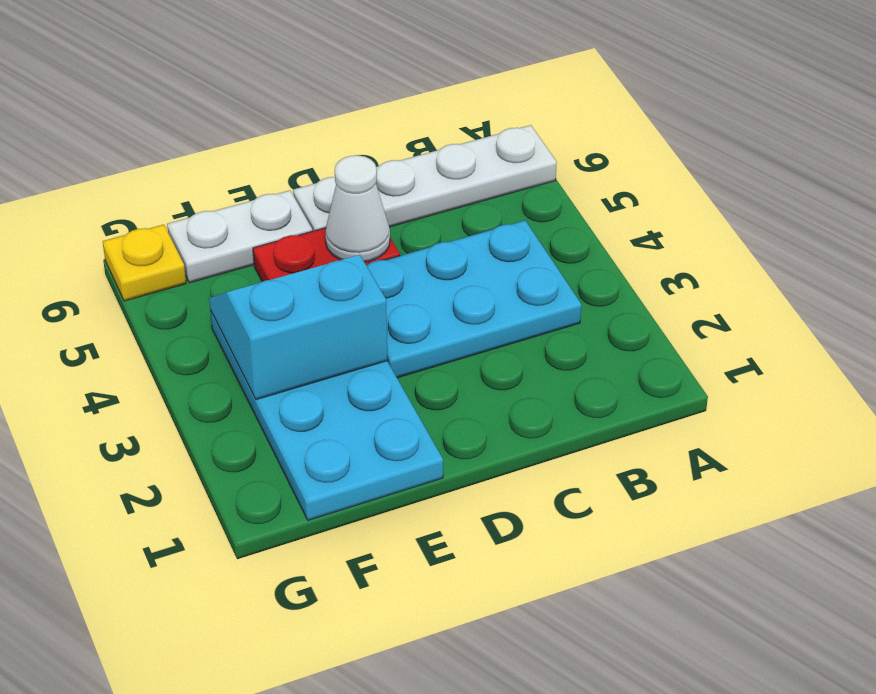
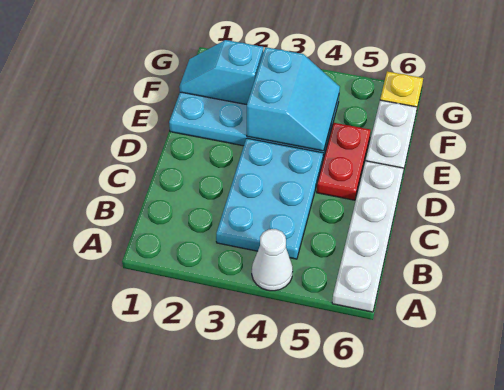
white 1x1 cone [325,155,390,262] -> white 1x1 cone moved to [252,229,293,291]
none -> cyan 1x2 slope [179,40,263,105]

